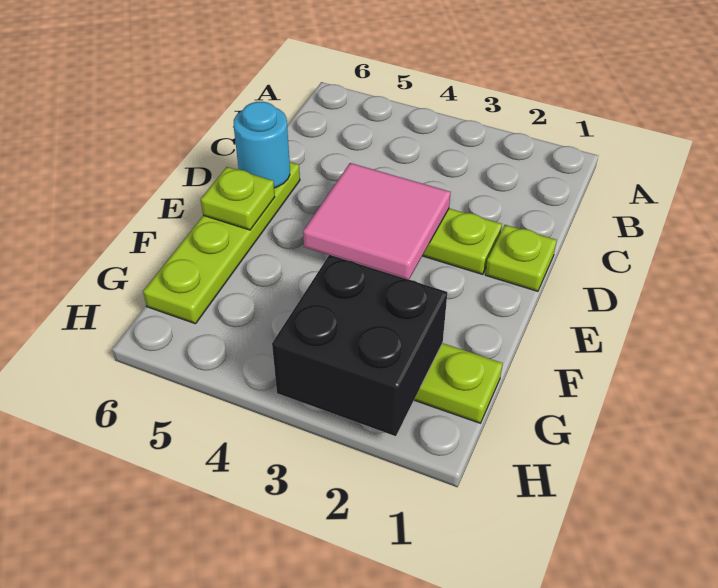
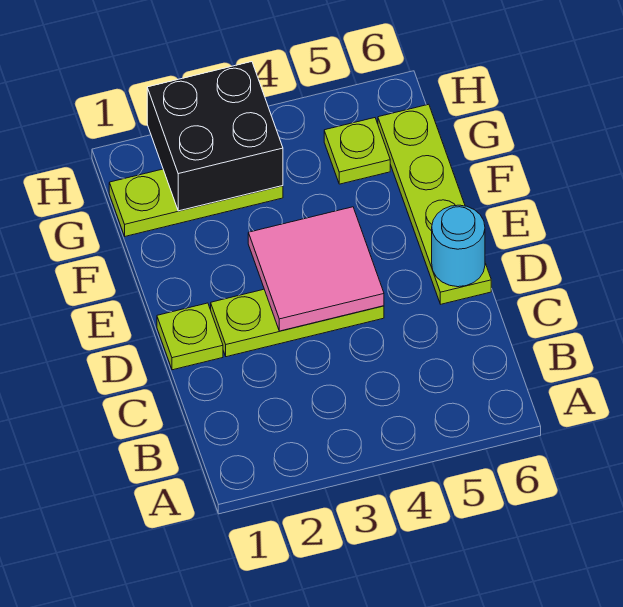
lime 1x1 plate [200,167,275,230] -> lime 1x1 plate moved to [324,118,390,184]

